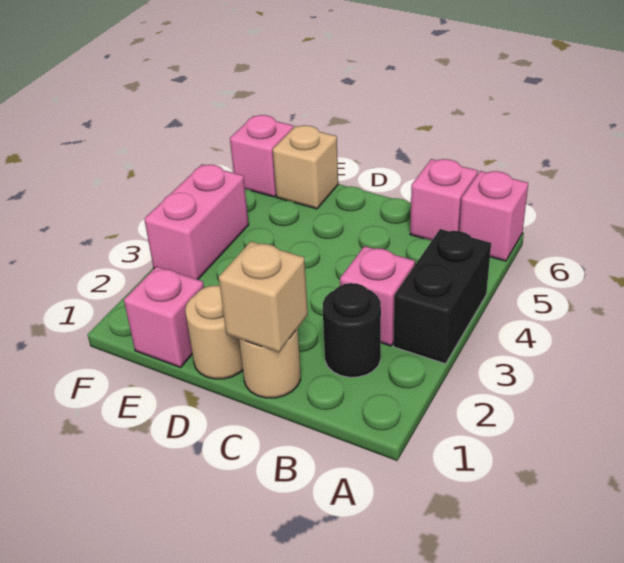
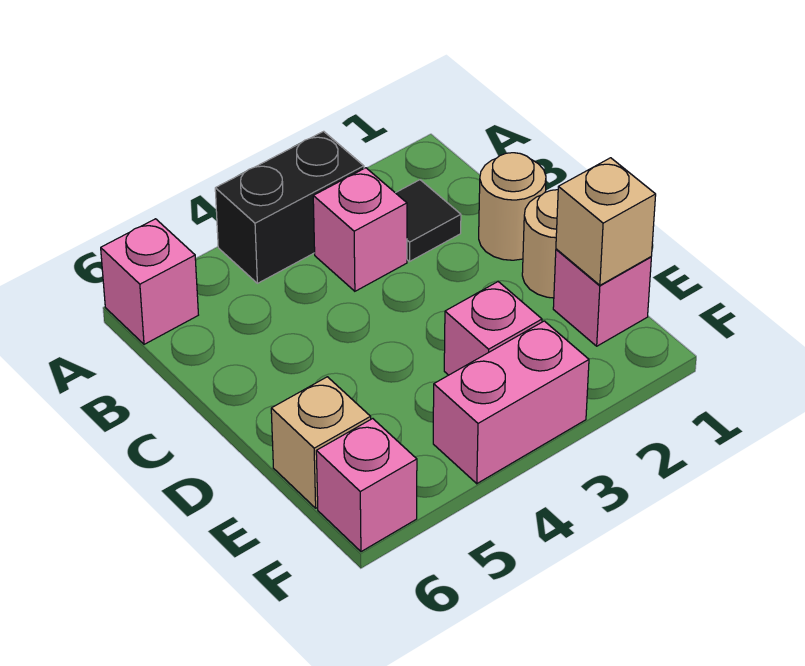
black 1x1 round brick [323,283,381,377] -> black 1x1 tile [396,180,461,261]
pink 1x1 brick [410,159,478,240] -> pink 1x1 brick moved to [444,282,542,375]
tan 1x1 brick [219,241,308,352] -> tan 1x1 brick moved to [556,158,656,285]

